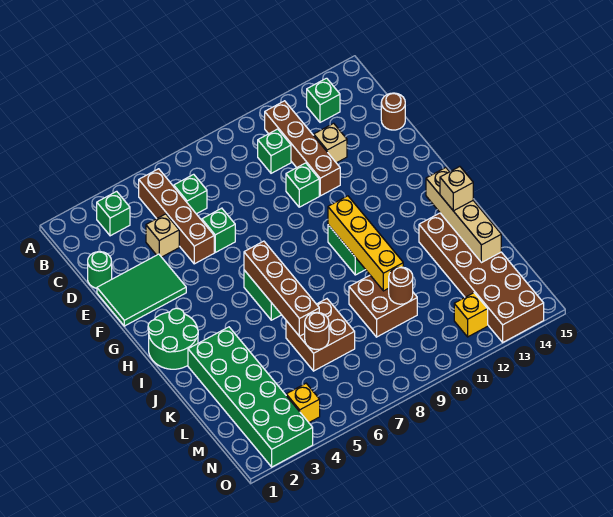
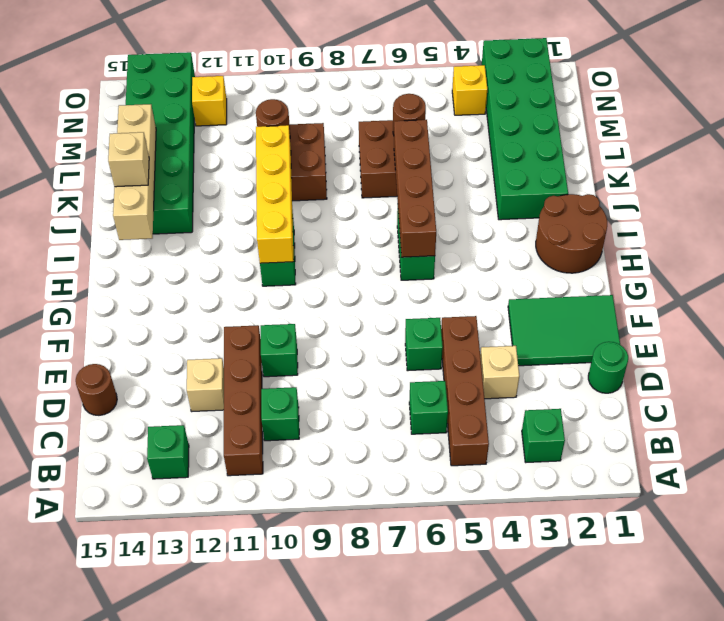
green 2x2 round brick [148,308,198,369] -> brown 2x2 round brick [536,194,607,273]
brown 2x6 brick [419,213,544,342] -> green 2x6 brick [126,52,195,234]

